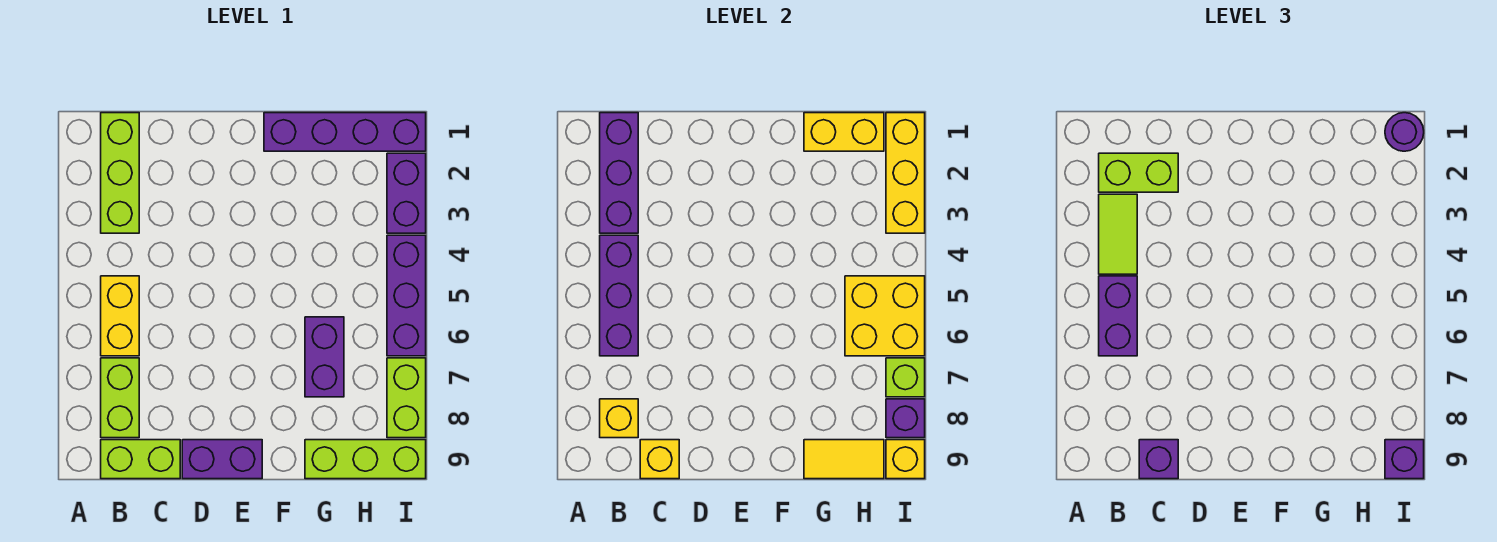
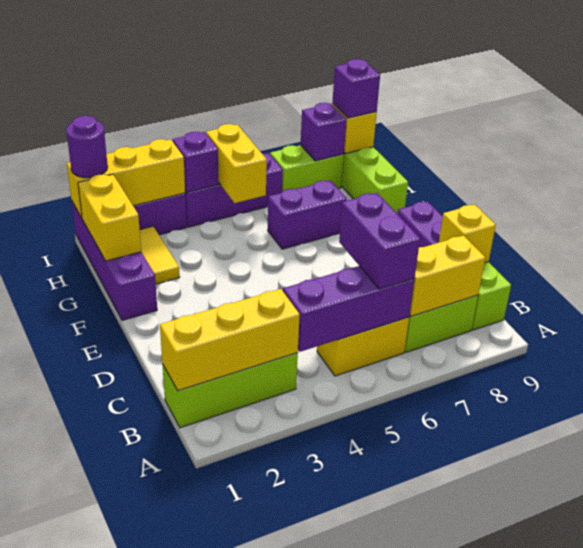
purple 1x3 brick [600,113,638,233] -> yellow 1x3 brick [160,289,300,391]
lime 1x2 brick [1099,153,1178,192] -> none
lime 1x2 tile [1099,194,1137,274] -> none
purple 1x2 brick [1099,276,1137,356] -> purple 1x2 brick turned to [339,193,420,289]
yellow 1x1 brick [600,399,638,438] -> yellow 1x2 brick [410,236,485,316]
purple 1x1 brick [1139,440,1178,479] -> purple 1x1 brick moved to [173,132,219,193]
yellow 1x2 tile [804,440,884,479] -> yellow 1x2 tile moved to [140,226,180,284]
yellow 2x2 brick [845,276,925,356] -> yellow 1x2 brick [206,124,267,203]
lime 1x1 brick [886,358,925,397] -> none

